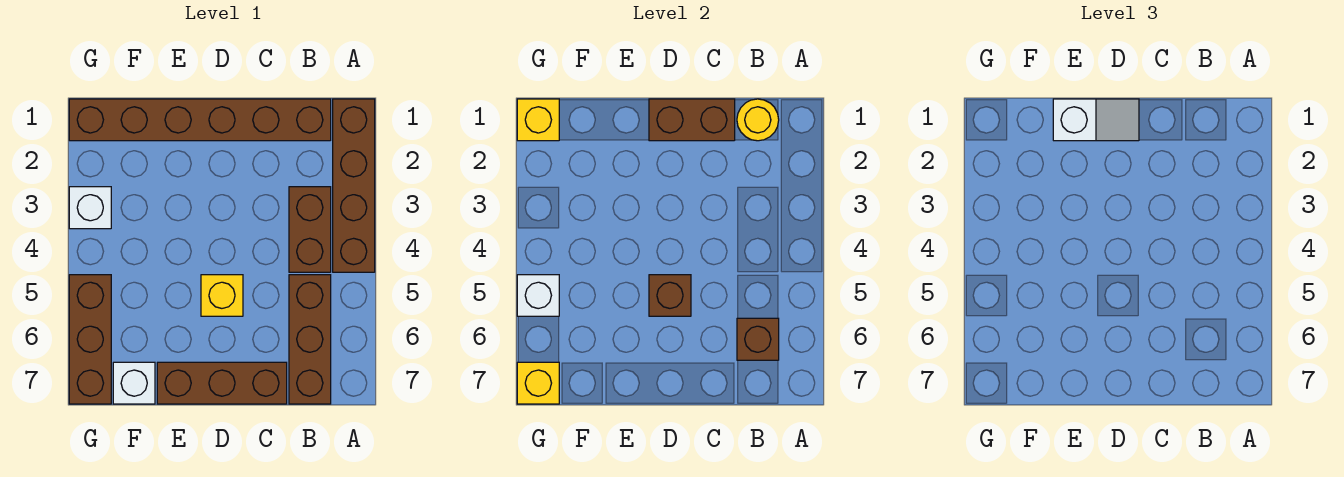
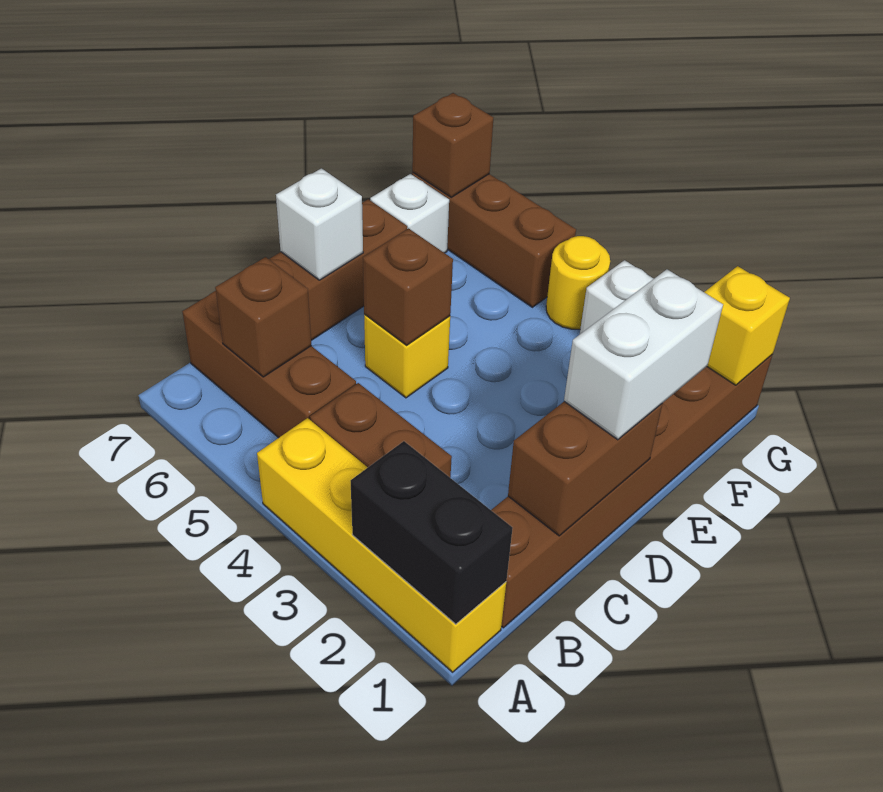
brown 1x4 brick [333,99,375,272] -> yellow 1x4 brick [257,418,506,672]
none -> black 1x2 brick [351,441,513,624]
yellow 1x1 round brick [737,99,779,141] -> yellow 1x1 round brick moved to [546,236,610,329]
white 1x2 slope [1053,99,1139,141] -> white 1x2 brick [564,269,723,440]
white 1x1 brick [517,275,559,316] -> white 1x1 brick moved to [276,168,363,280]
yellow 1x1 brick [517,362,559,404] -> brown 1x1 brick [412,93,493,197]

